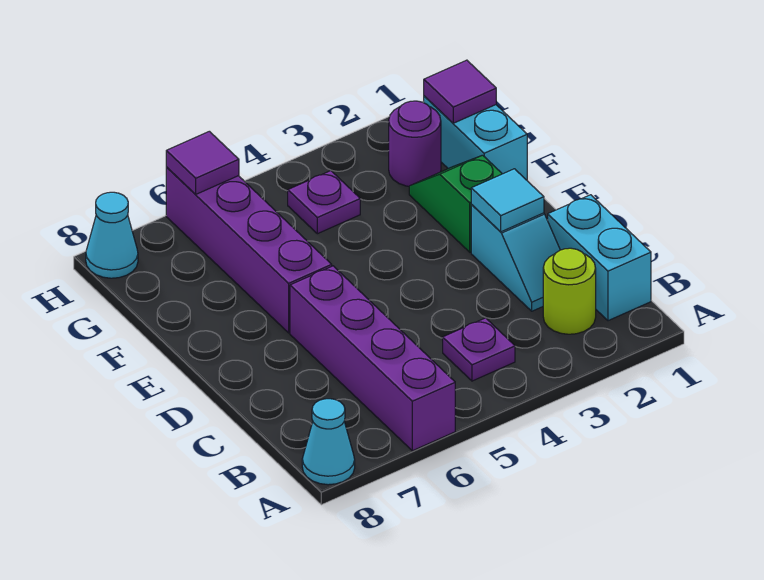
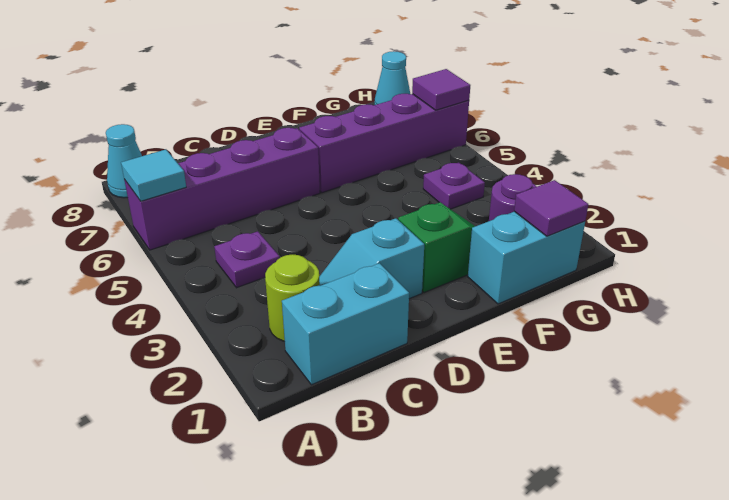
cyan 1x1 tile [471,169,544,232] -> cyan 1x1 tile moved to [121,150,186,201]

